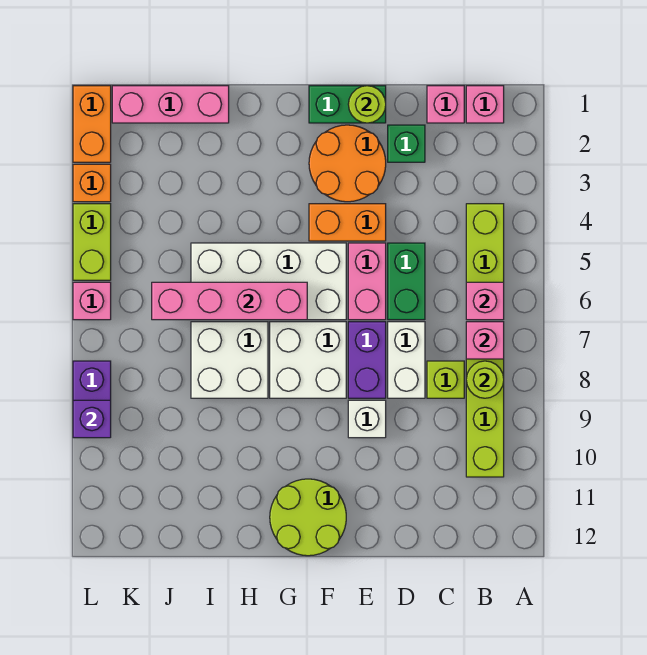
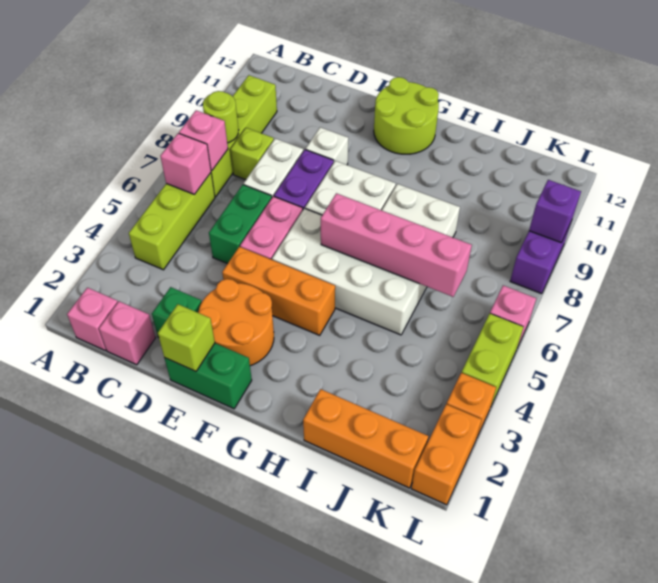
lime 1x1 round brick [348,86,386,123] -> lime 1x1 brick [158,304,215,371]
orange 1x2 brick [309,204,386,241] -> orange 1x3 brick [222,247,335,335]
pink 1x3 brick [112,86,229,123] -> orange 1x3 brick [303,389,428,488]

